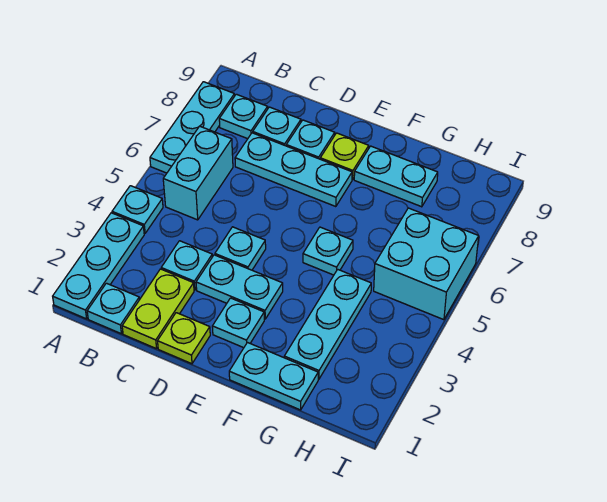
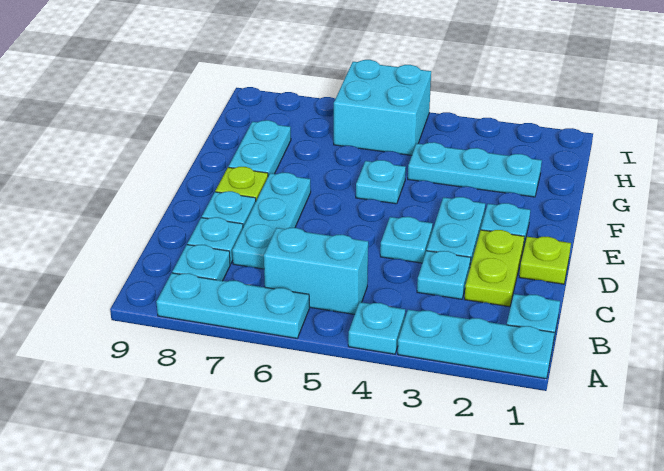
lime 1x2 plate [122,269,194,349] -> lime 1x2 plate turned to [465,230,524,307]
cyan 1x2 plate [229,343,318,410] -> none

